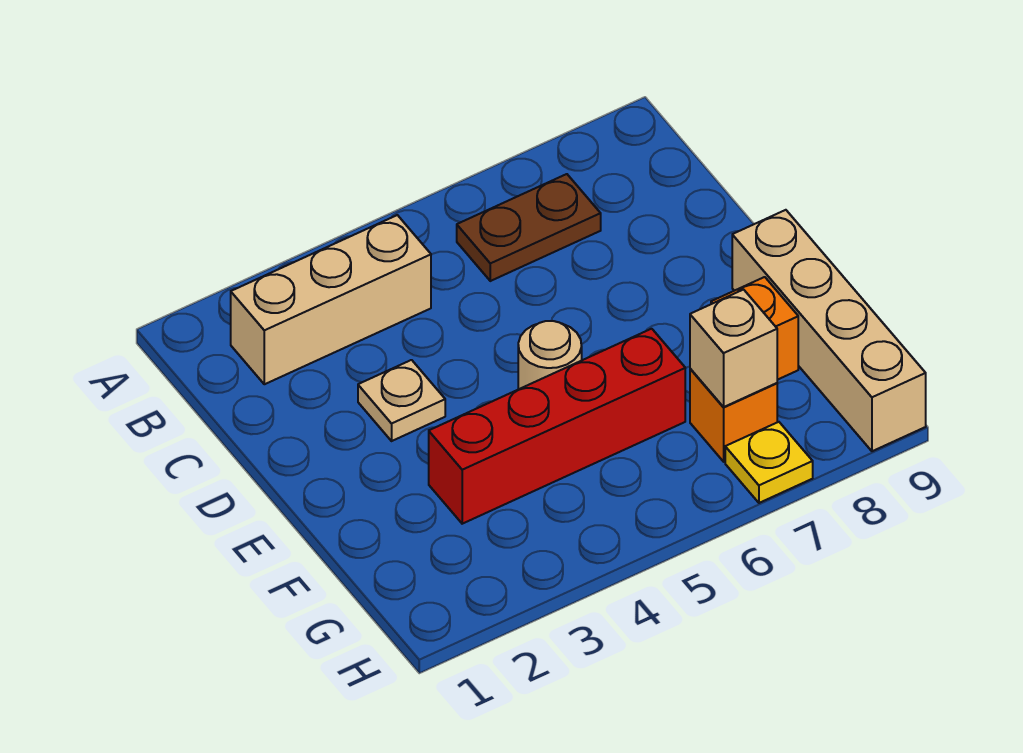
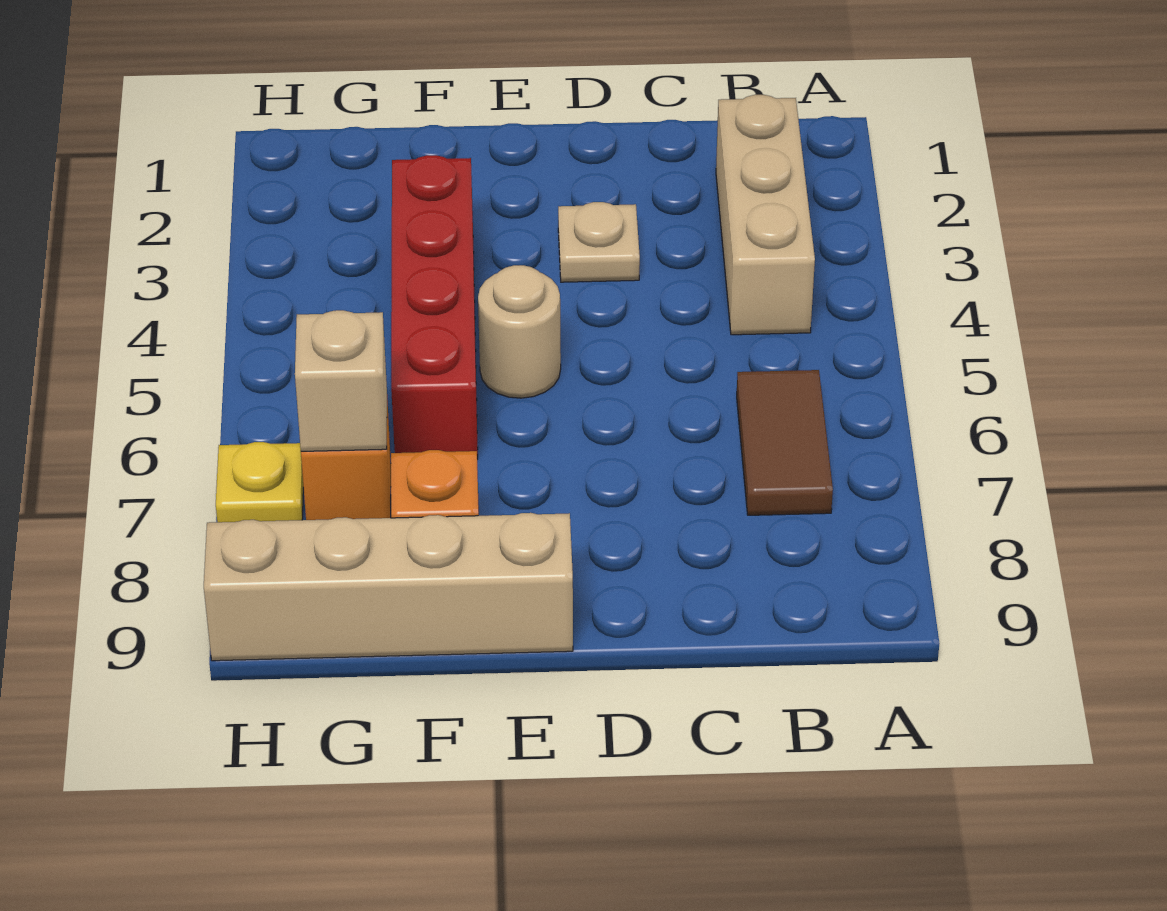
brown 1x2 plate [457,174,601,281] -> brown 1x2 tile [737,370,833,515]

